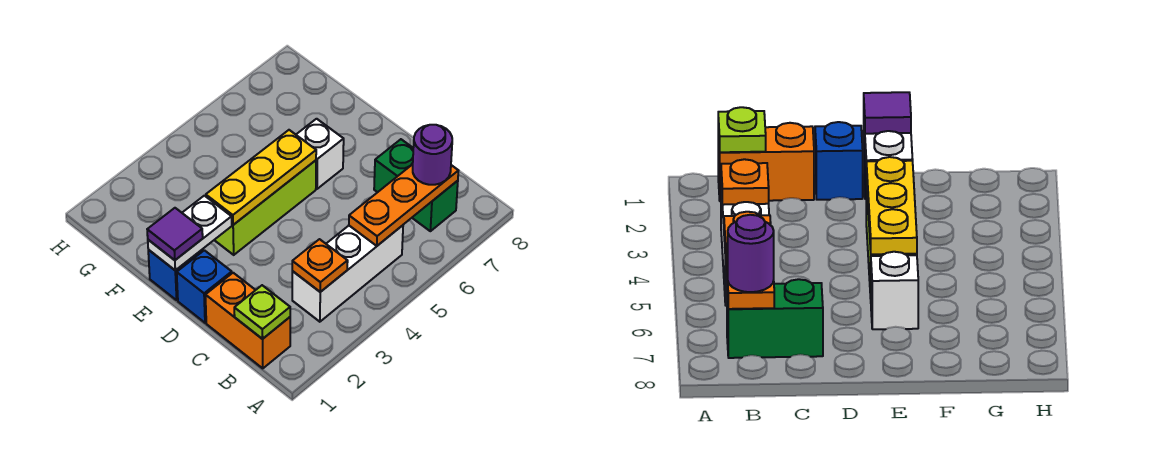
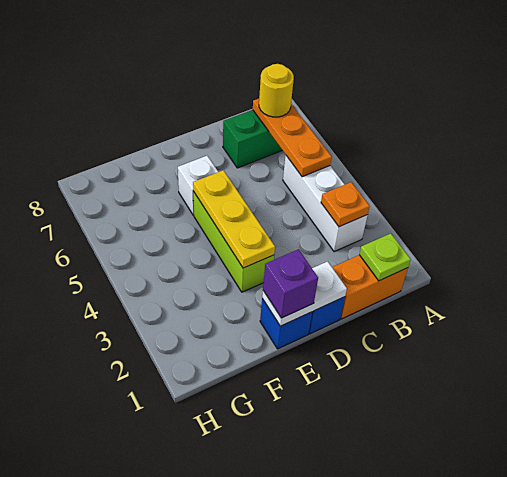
purple 1x1 round brick [413,125,452,185] -> yellow 1x1 round brick [259,64,294,117]
white 1x2 plate [148,196,232,270] -> white 1x2 plate turned to [262,261,347,326]
purple 1x1 tile [147,208,203,260] -> purple 1x1 brick [263,249,318,318]

